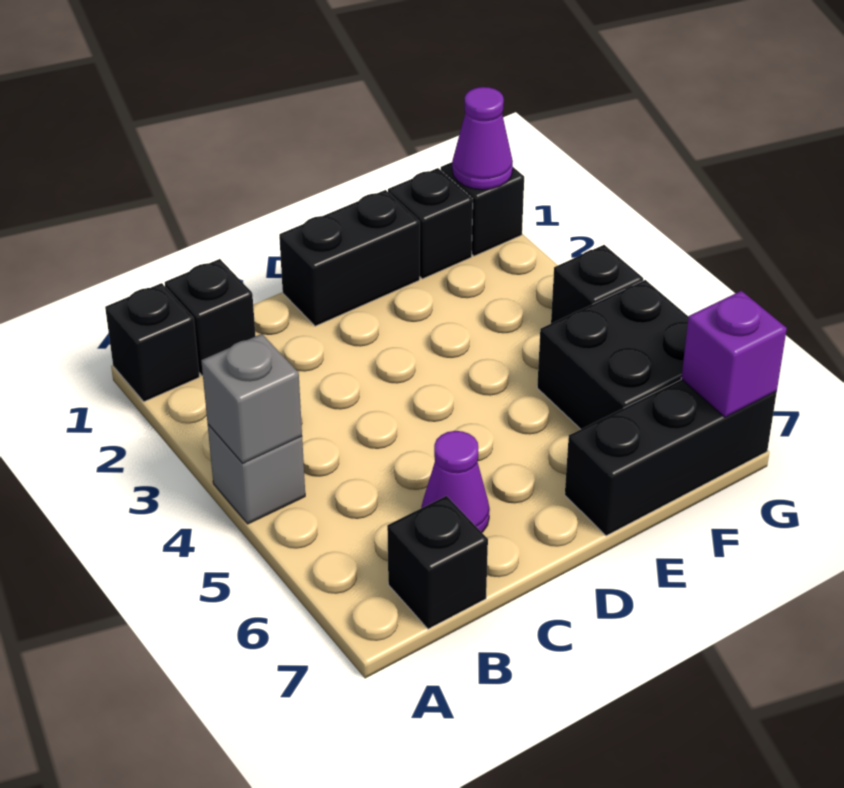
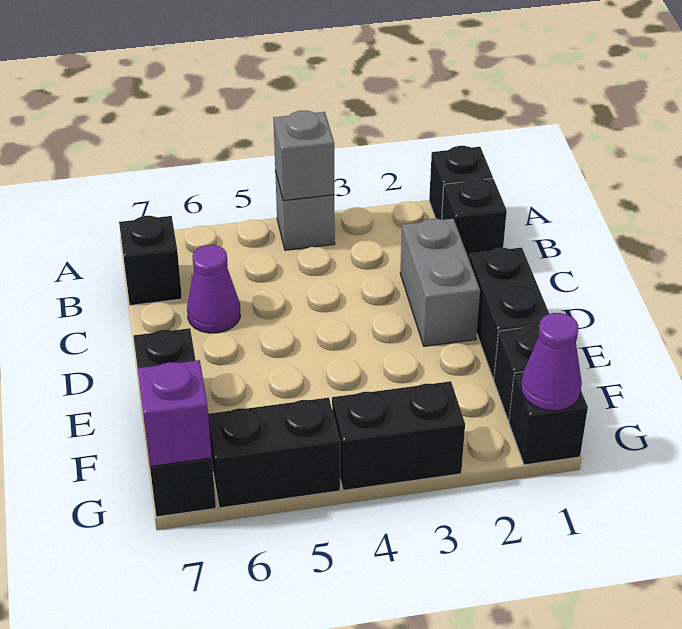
none -> grey 1x2 brick [400,219,480,346]
black 2x2 brick [537,280,689,429] -> black 1x2 brick [208,398,340,508]
black 1x1 brick [551,245,643,323] -> black 1x2 brick [332,381,465,490]

